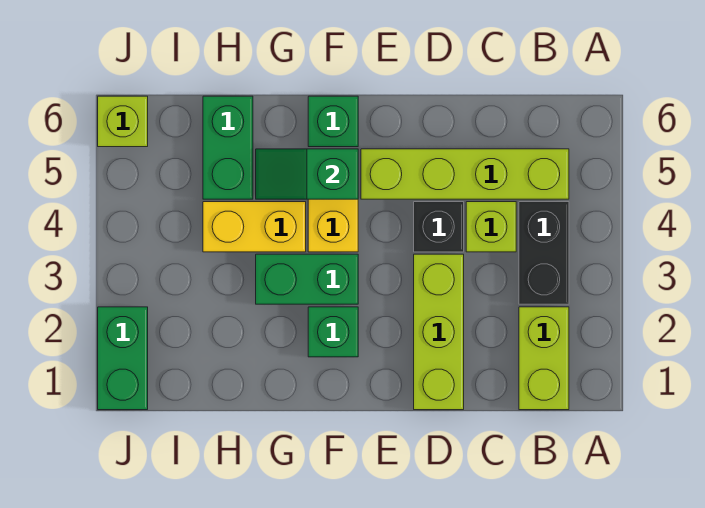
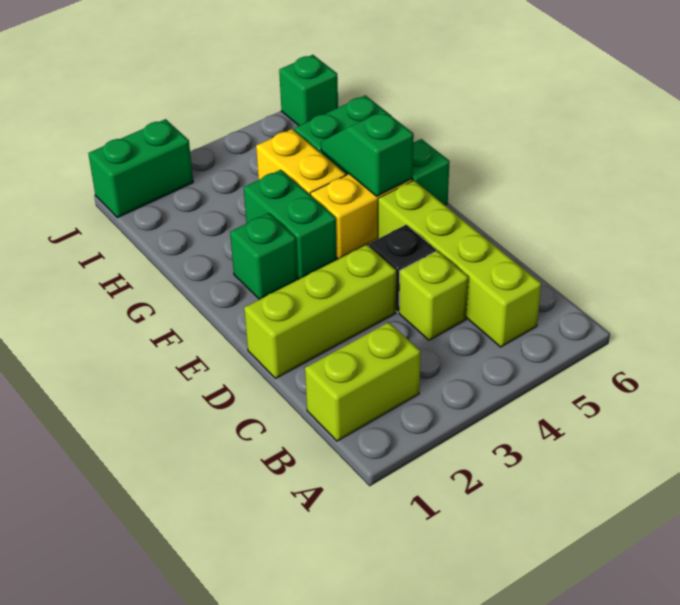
black 1x2 brick [519,202,569,304] -> none
lime 1x1 brick [98,96,148,147] -> green 1x1 brick [279,55,338,126]

